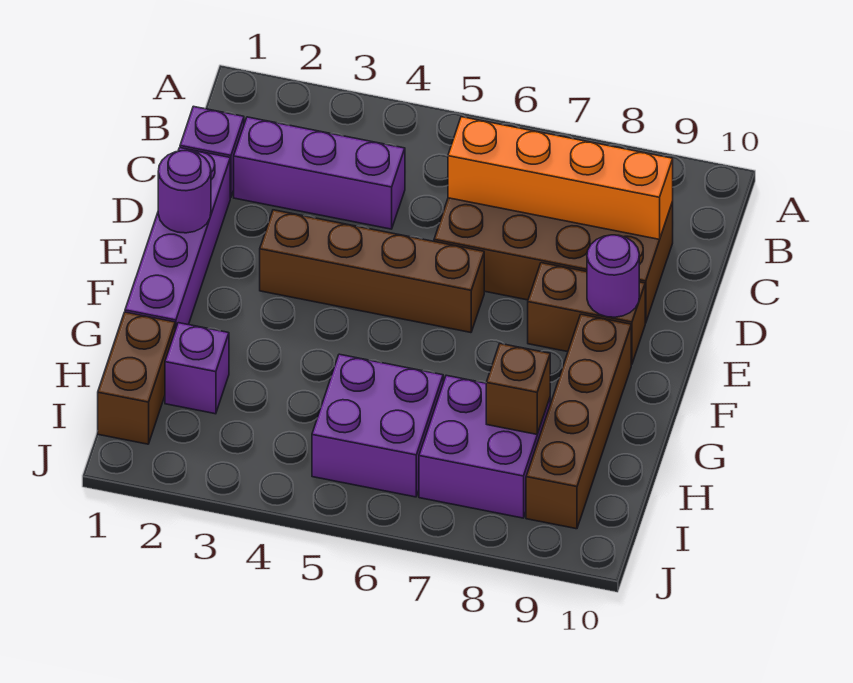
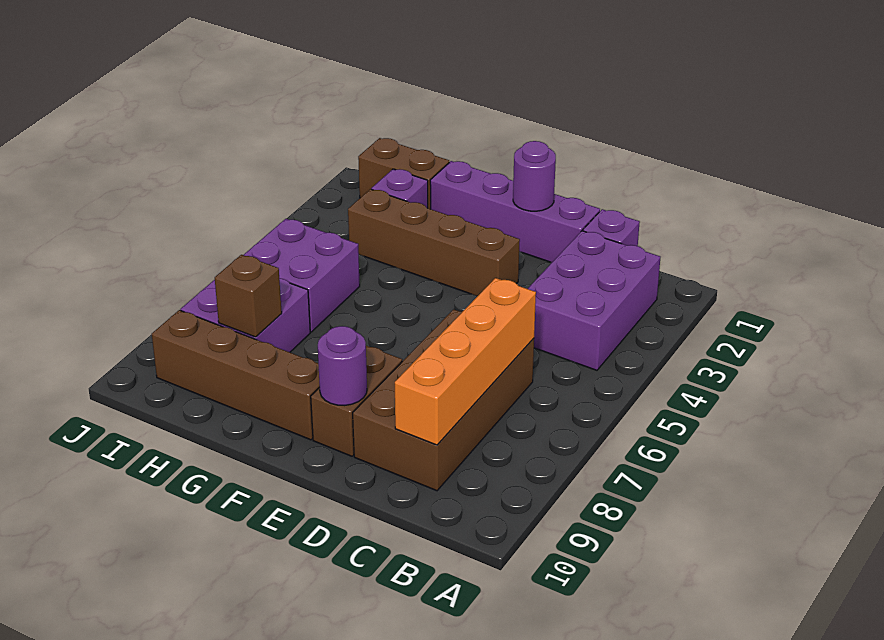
purple 1x3 brick [234,117,405,229] -> purple 2x3 brick [528,231,660,370]
brown 1x4 brick [260,210,484,333] -> brown 1x4 brick turned to [348,189,520,296]

